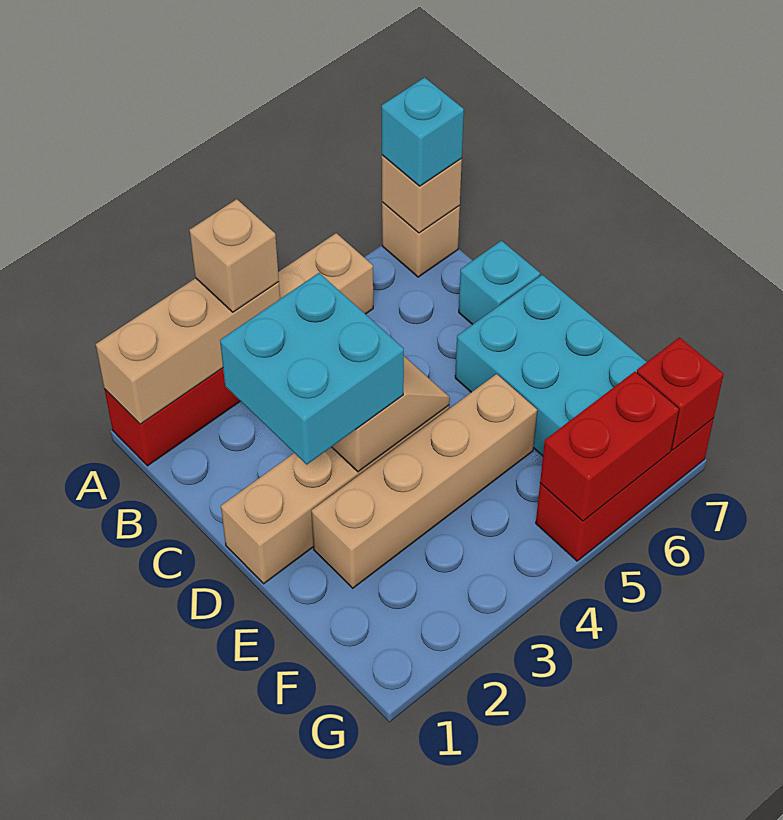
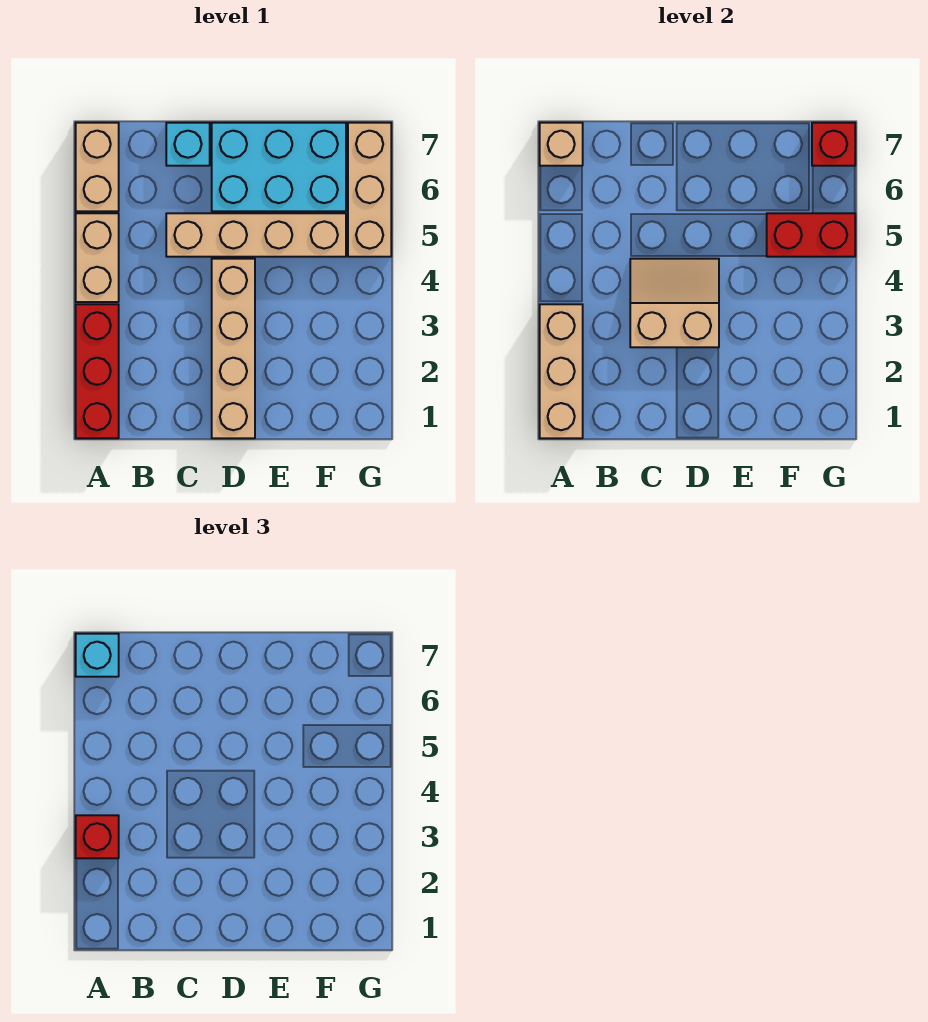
tan 1x1 brick [190,199,279,312] -> red 1x1 brick [76,815,119,858]
tan 1x1 brick [382,202,460,277] -> tan 1x2 brick [76,123,119,211]
cyan 2x2 brick [220,273,404,464] -> none
tan 1x4 brick [311,374,537,588] -> tan 1x4 brick turned to [166,213,346,257]
red 1x3 brick [536,418,714,561] -> tan 1x3 brick [348,123,391,257]
red 1x2 brick [540,372,679,521] -> red 1x2 brick turned to [767,213,855,257]

